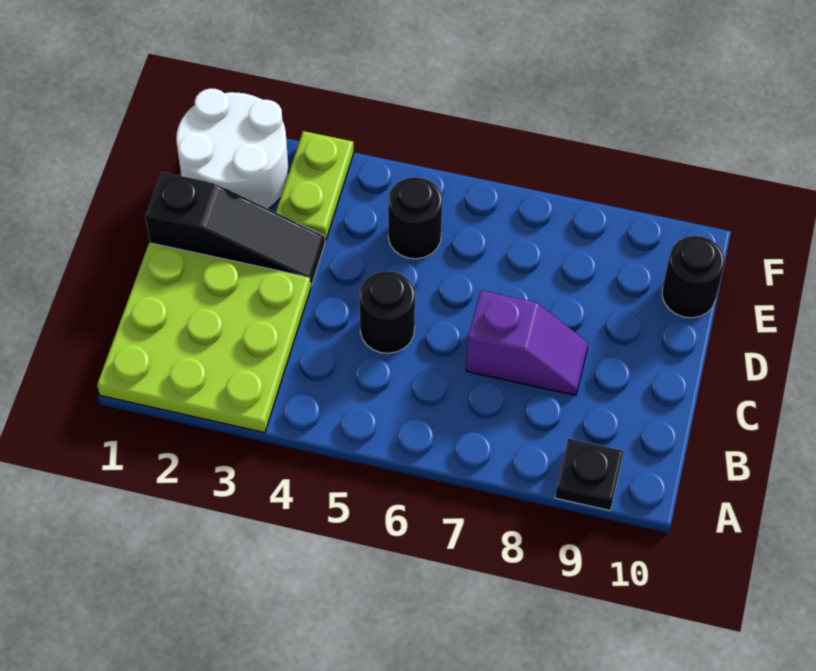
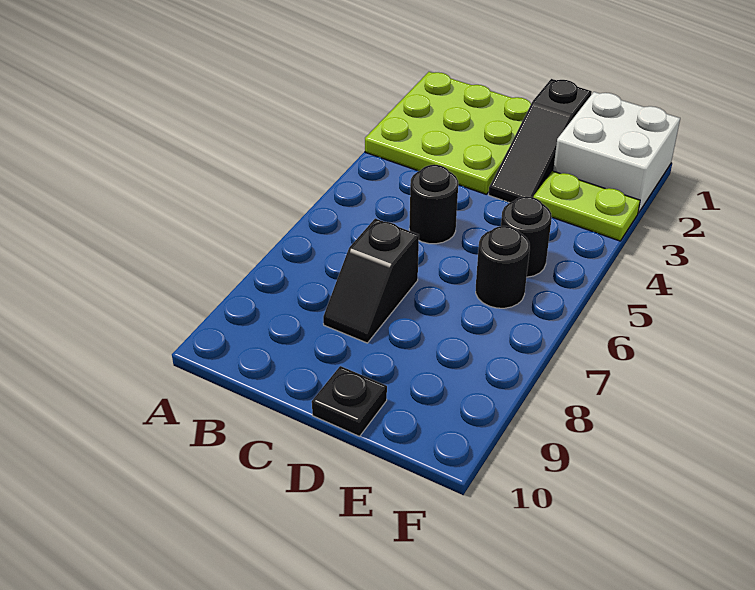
black 1x1 plate [555,439,624,510] -> black 1x1 plate moved to [312,366,387,436]
purple 1x2 slope [466,290,588,395] -> black 1x2 slope [323,218,419,343]
white 2x2 round brick [176,88,289,209] -> white 2x2 brick [553,92,680,213]
black 1x1 round brick [662,236,725,318] -> black 1x1 round brick moved to [476,226,530,308]

